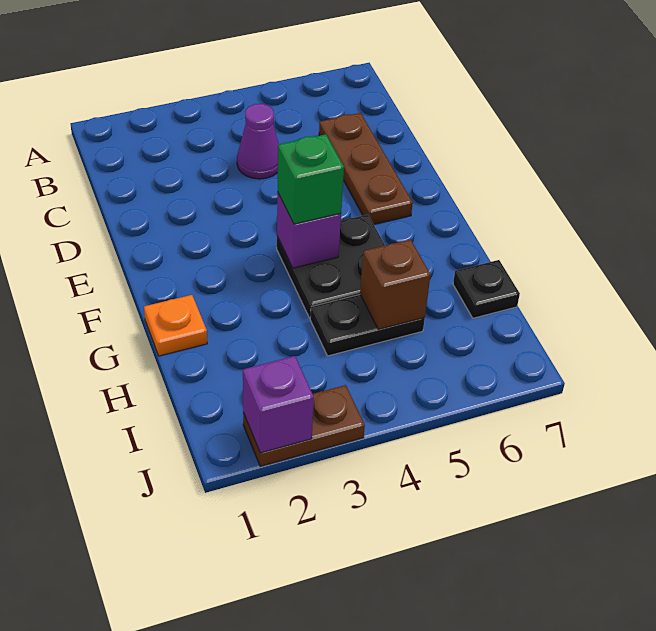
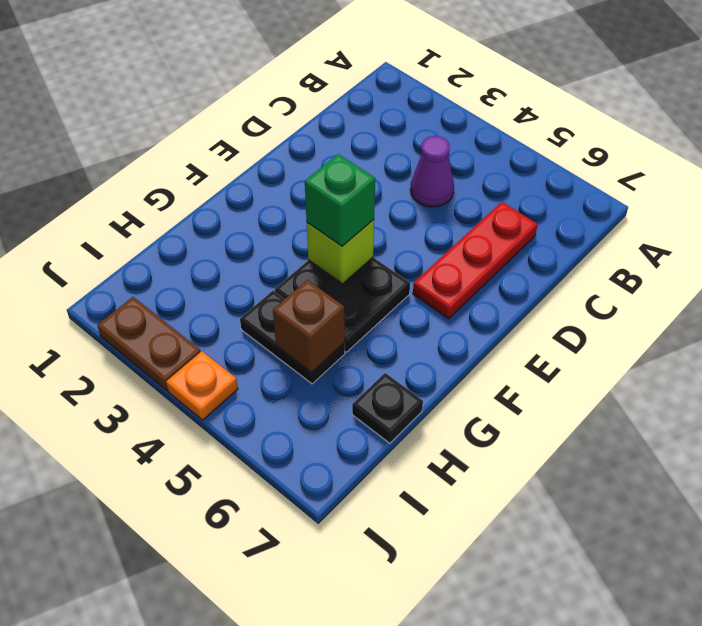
brown 1x3 plate [319,113,413,224] -> red 1x3 plate [413,202,538,319]
purple 1x1 brick [277,193,341,268] -> lime 1x1 brick [307,220,374,284]
orange 1x1 plate [144,295,207,356] -> orange 1x1 plate moved to [166,351,238,420]
purple 1x1 brick [243,356,314,453] -> none

